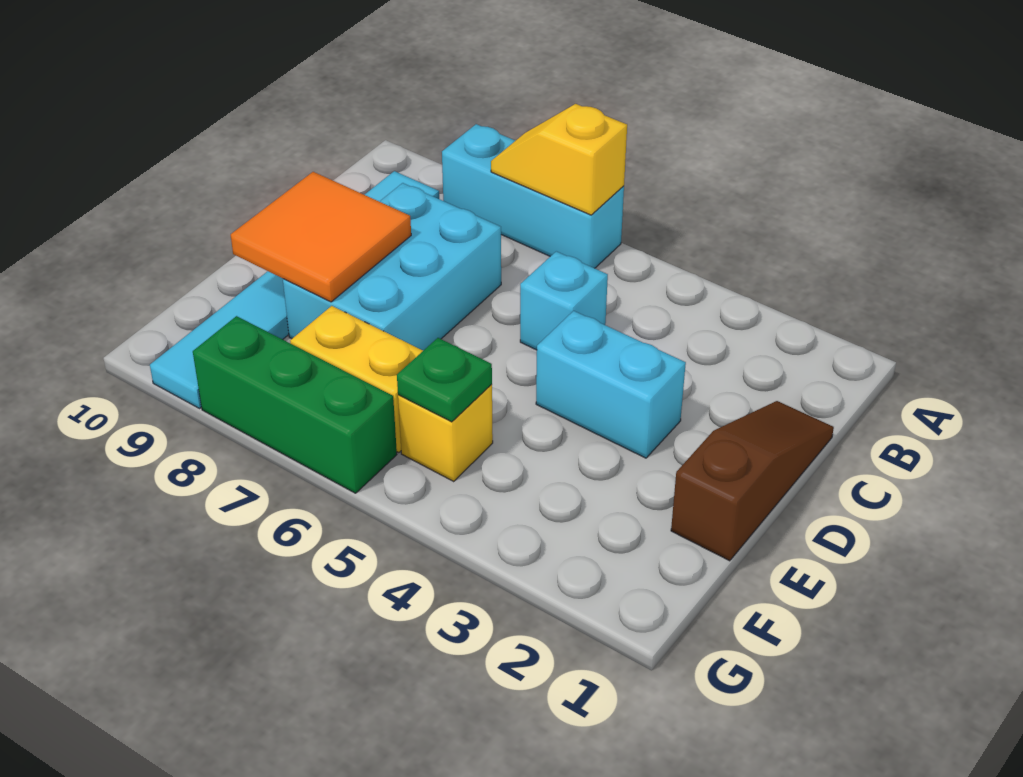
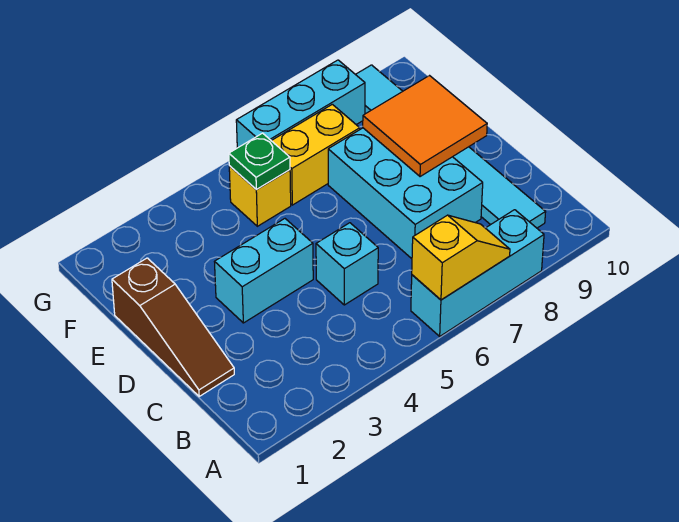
green 1x3 brick [193,316,397,493] -> cyan 1x3 brick [236,60,365,148]

